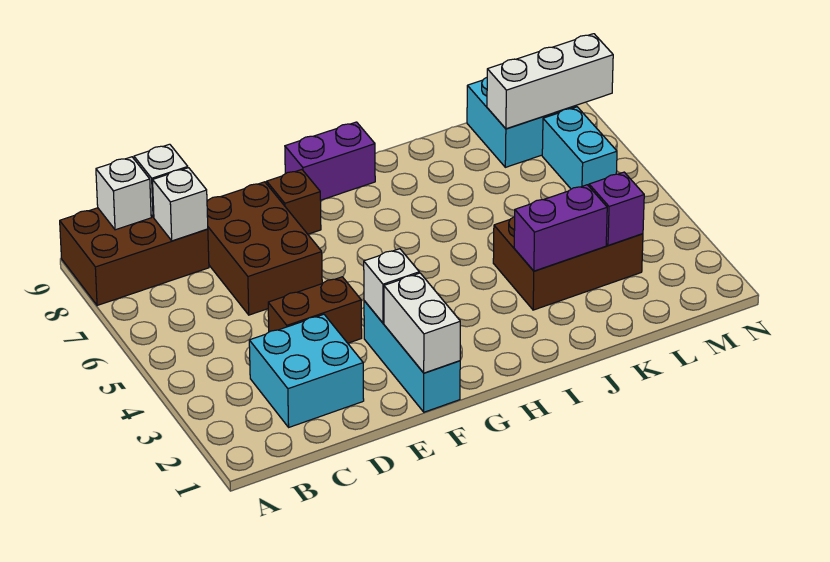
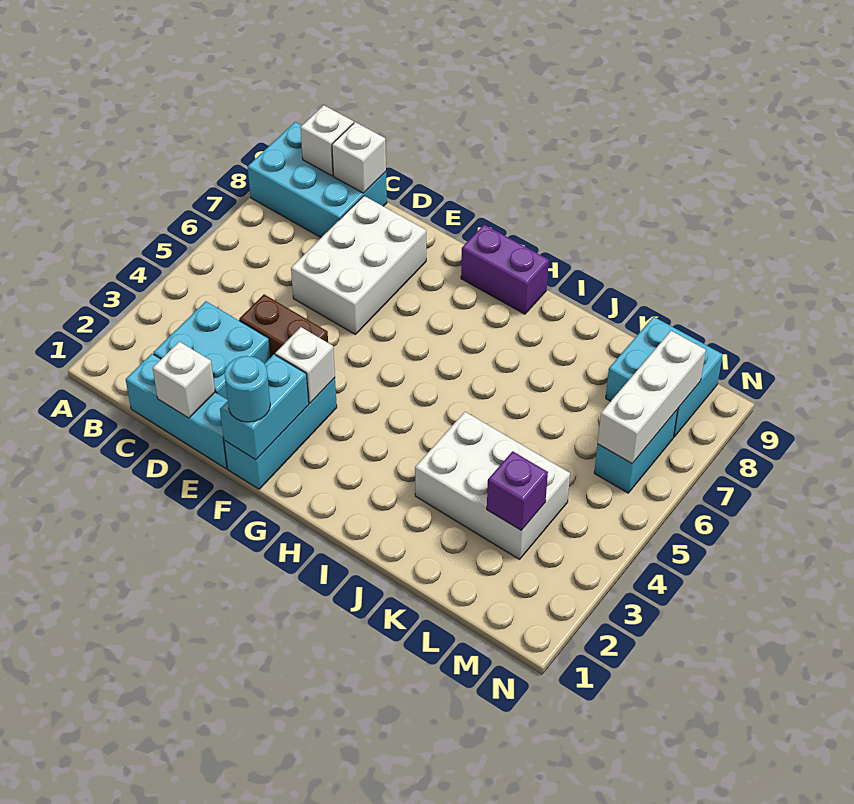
brown 2x3 brick [60,208,209,306] -> cyan 2x3 brick [248,122,387,237]
none -> cyan 1x3 brick [126,354,228,468]
white 1x1 brick [153,168,208,241] -> white 1x1 brick moved to [153,342,215,418]
brown 2x3 brick [207,182,322,315] -> white 2x3 brick [291,196,426,334]
white 1x2 brick [384,273,460,373] -> cyan 1x2 brick [220,355,309,460]
none -> cyan 1x1 round brick [224,356,270,422]
brown 1x1 brick [267,170,321,234] -> none
brown 2x3 brick [493,217,643,310] -> white 2x3 brick [415,412,570,559]
purple 1x2 brick [514,185,607,271] -> none
white 1x3 brick [487,34,613,129] -> white 1x3 brick turned to [598,331,706,463]

